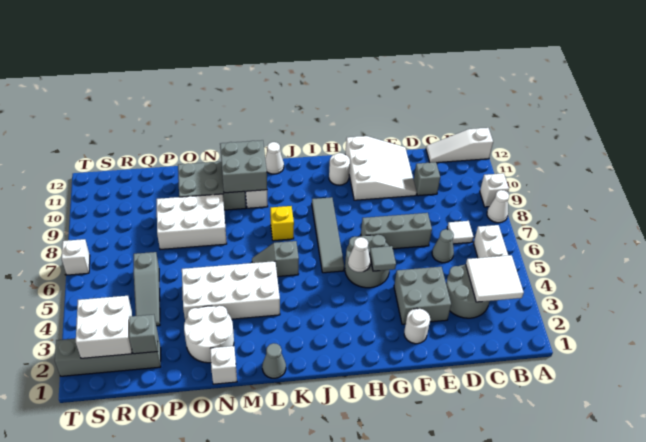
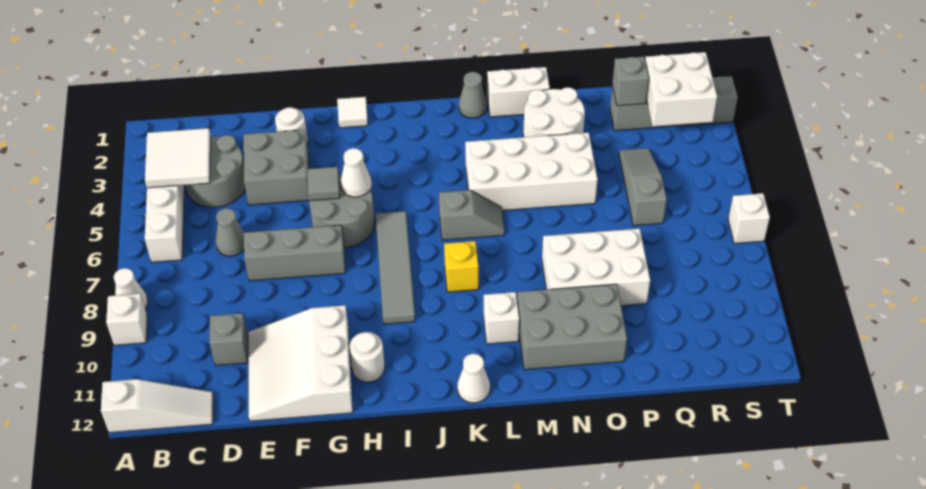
white 1x1 tile [447,221,473,244] -> white 1x1 tile moved to [337,97,368,128]
grey 2x2 brick [220,140,267,193] -> none
white 1x1 brick [210,346,237,384] -> white 1x2 brick [487,67,550,117]

